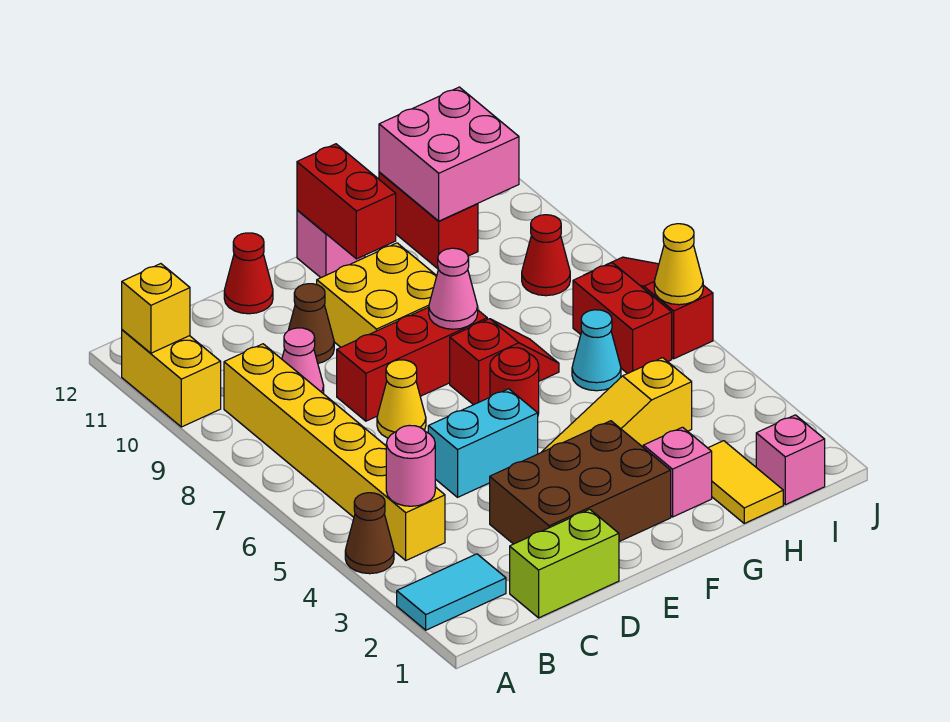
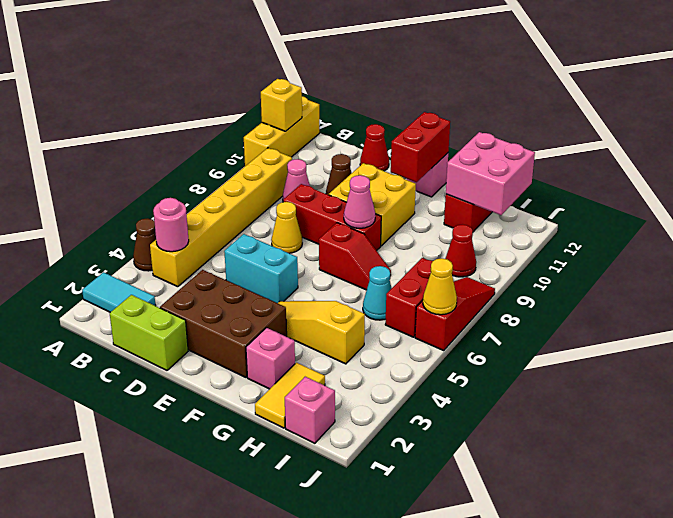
yellow 1x2 brick [122,330,221,427] -> yellow 1x3 brick [244,97,319,166]
red 1x1 round brick [490,348,539,414] -> none

